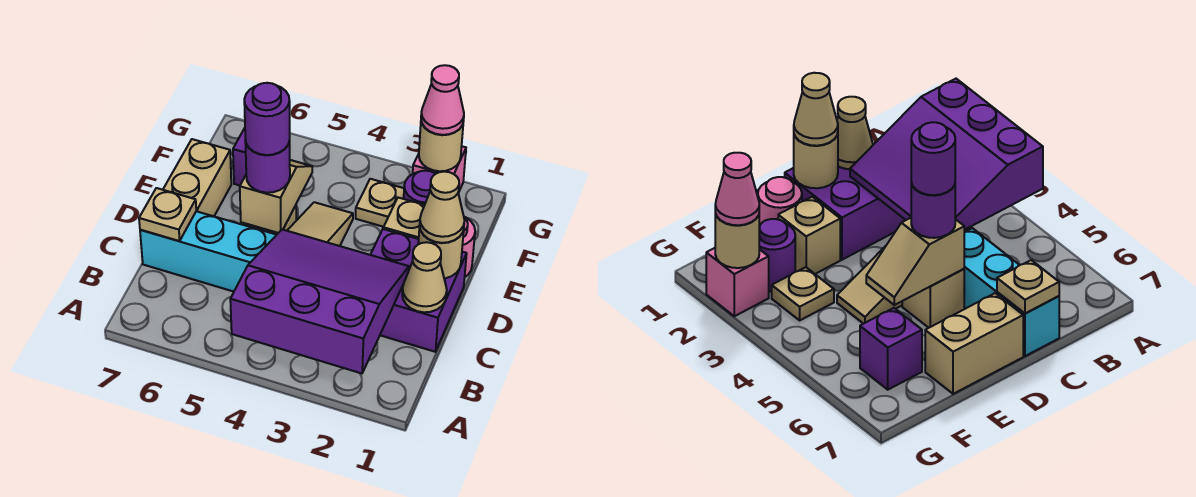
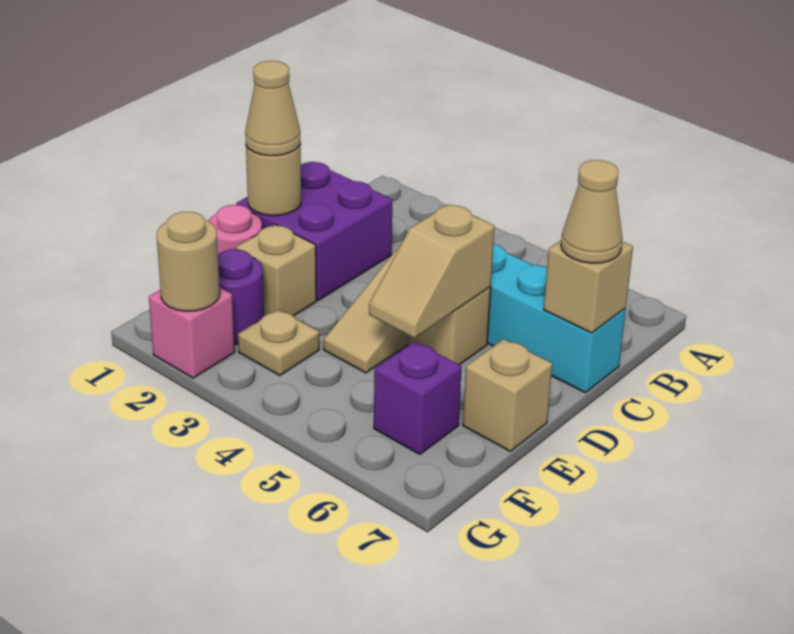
purple 3x3 slope [230,229,409,373] -> none
tan 1x1 cone [402,242,447,312] -> tan 1x1 cone moved to [561,160,622,263]
tan 1x1 plate [139,188,196,241] -> tan 1x1 brick [544,240,633,333]
purple 1x1 round brick [245,140,290,193] -> none
purple 1x1 round brick [244,83,290,155] -> none
tan 1x2 brick [163,139,231,216] -> tan 1x1 brick [463,339,552,451]
pink 1x1 cone [421,65,464,135] -> none

